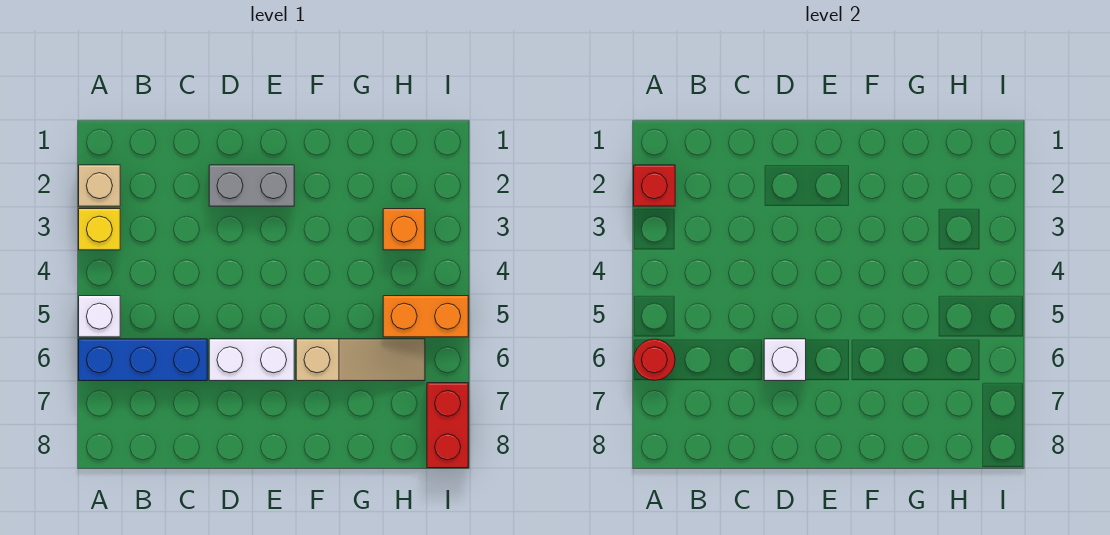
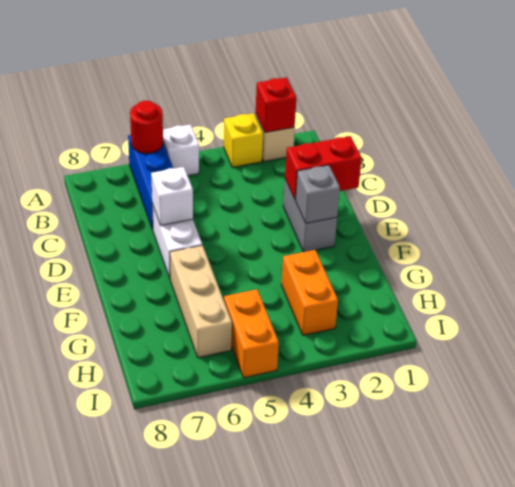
none -> grey 1x1 brick [295,165,340,223]
tan 1x3 slope [296,339,425,381] -> tan 1x3 brick [170,245,232,358]
orange 1x1 brick [383,209,425,250] -> orange 1x2 brick [282,250,338,335]
red 1x2 brick [427,383,468,468] -> red 1x2 brick moved to [285,136,362,200]

